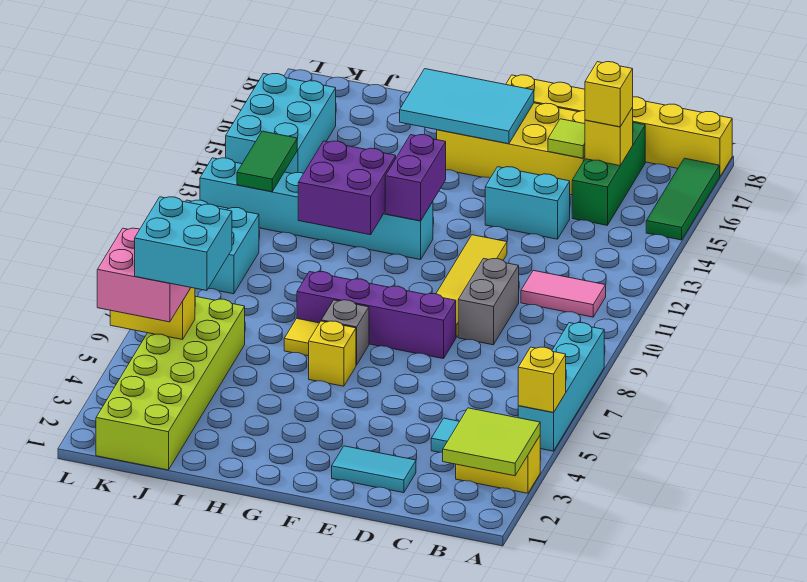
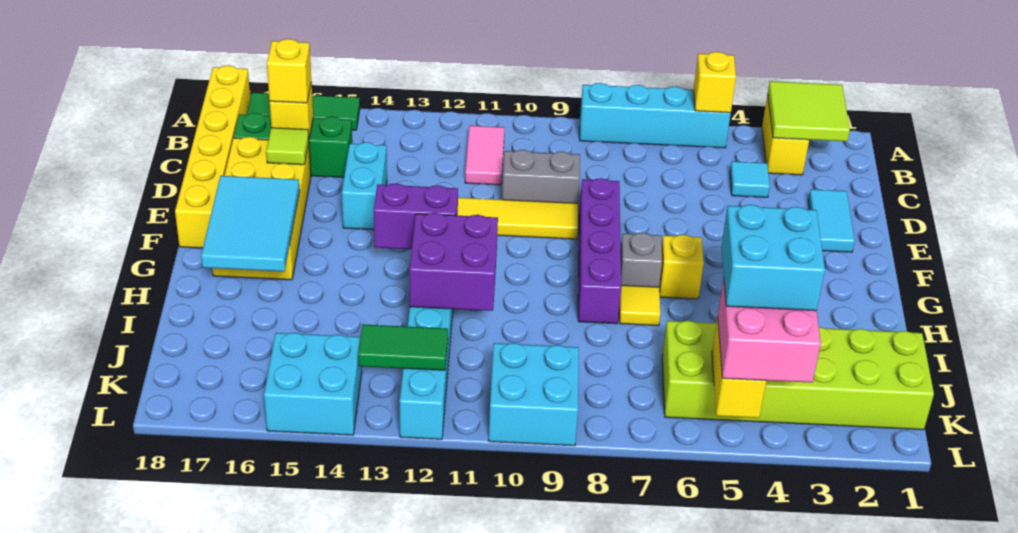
cyan 2x3 brick [226,74,336,174] -> cyan 2x2 brick [264,333,362,435]

